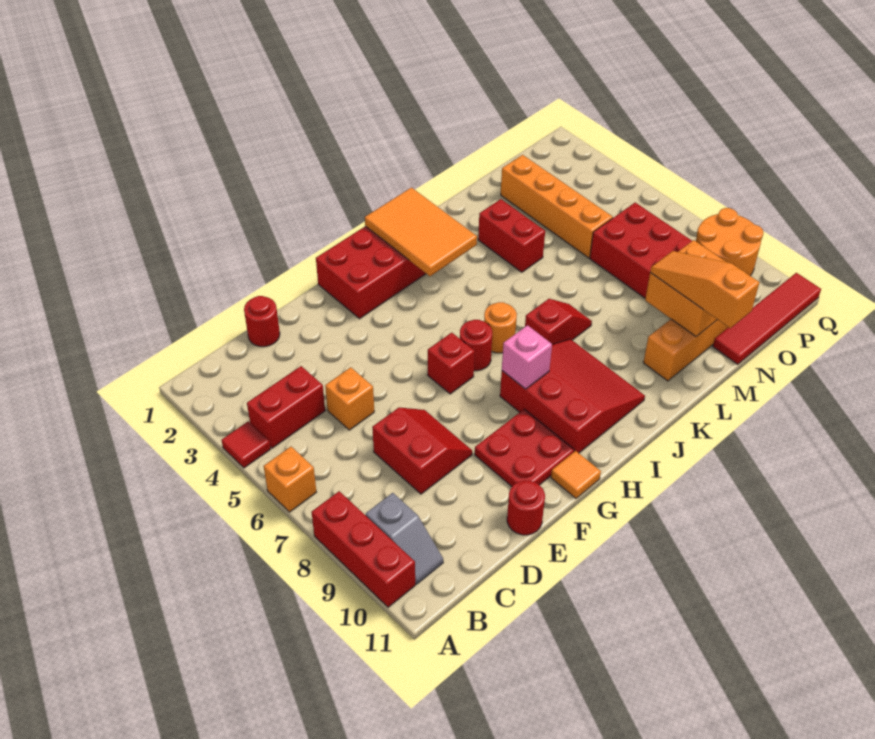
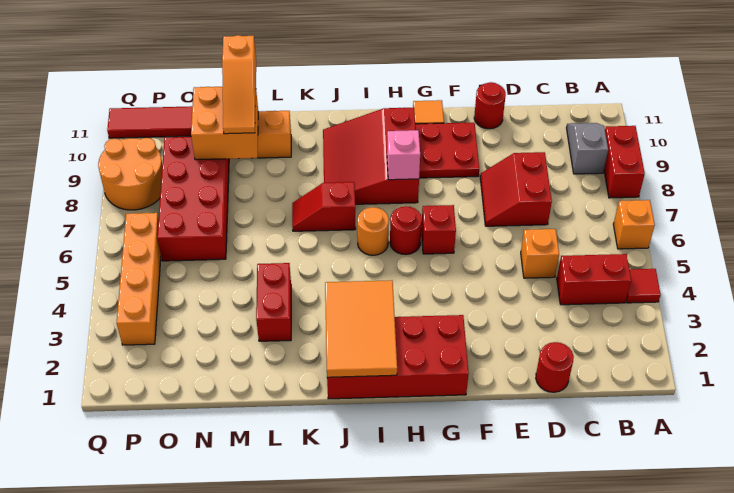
red 1x3 brick [312,491,415,607] -> red 1x2 brick [604,126,645,198]
orange 1x4 brick [501,155,613,258] -> orange 1x4 brick moved to [117,213,161,345]

